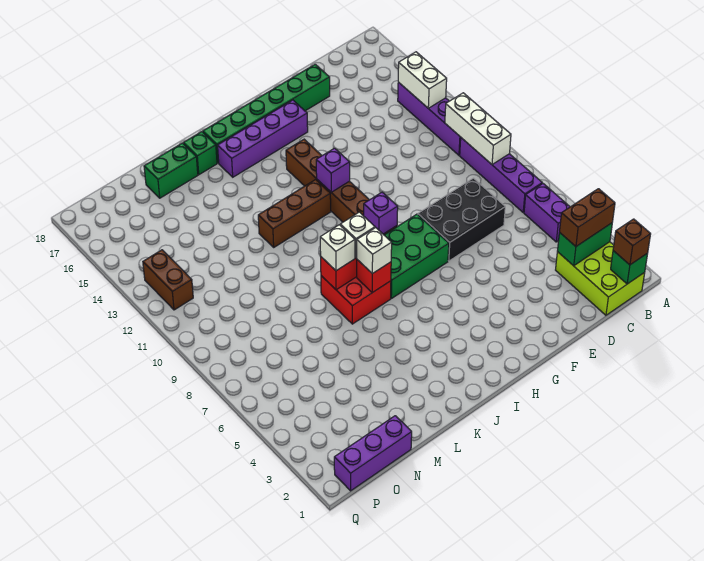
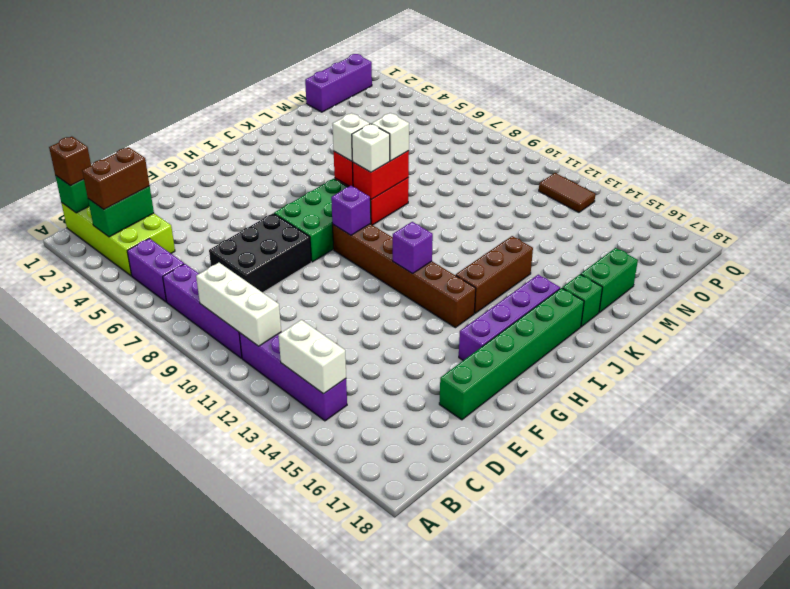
lime 2x3 brick [556,242,645,315] -> lime 2x4 brick [61,202,175,276]
brown 1x3 brick [258,180,331,247] -> brown 1x3 brick moved to [456,236,533,313]
brown 1x2 brick [143,250,193,310] -> brown 1x2 tile [539,173,595,212]

